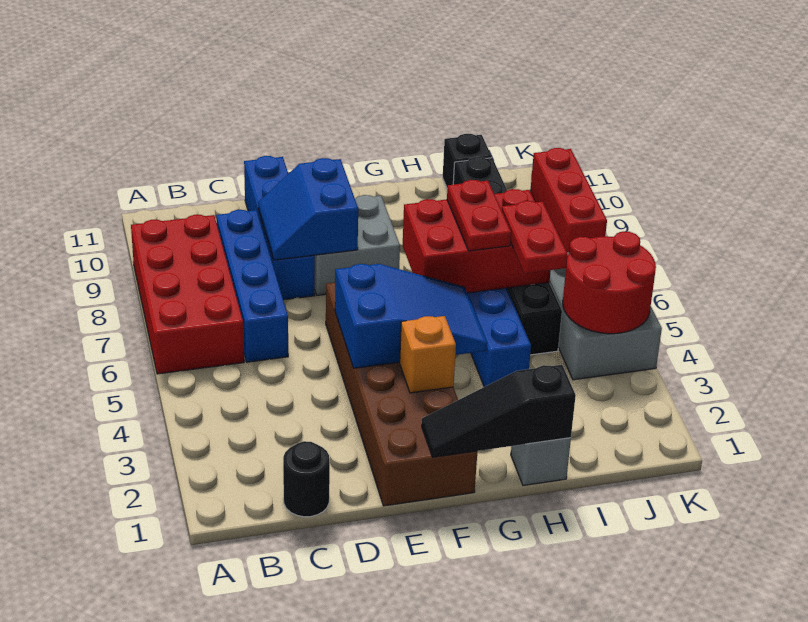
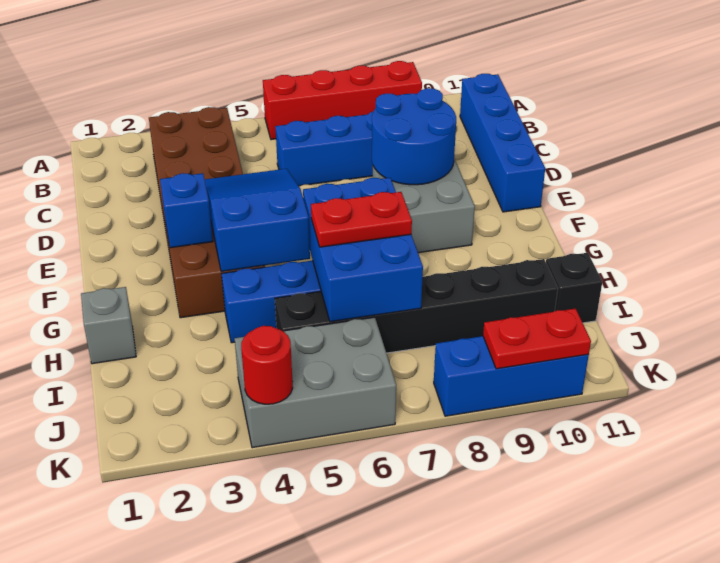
red 2x4 brick [131,215,244,374] -> red 1x4 brick [263,61,422,140]
black 1x1 round brick [283,441,330,517] -> none
blue 1x4 brick [244,156,315,300] -> blue 1x4 brick turned to [460,74,545,212]
blue 2x2 slope [258,158,358,260] -> blue 2x2 round brick [372,88,456,185]
brown 2x6 brick [326,283,477,506] -> brown 2x6 brick turned to [149,107,265,318]
blue 2x3 slope [335,264,487,368] -> blue 2x3 slope turned to [205,169,310,271]
black 1x3 slope [422,365,576,457] -> none
orange 1x1 brick [400,316,456,393] -> blue 1x1 brick [160,173,213,248]
red 2x3 brick [403,189,551,293] -> blue 2x3 brick [303,178,423,322]
red 1x2 plate [502,201,568,273] -> red 1x2 plate moved to [483,308,591,369]
red 2x2 round brick [563,232,656,334] -> red 1x1 round brick [241,326,293,404]
red 1x3 brick [530,148,607,252] -> blue 1x3 brick [434,336,589,416]

